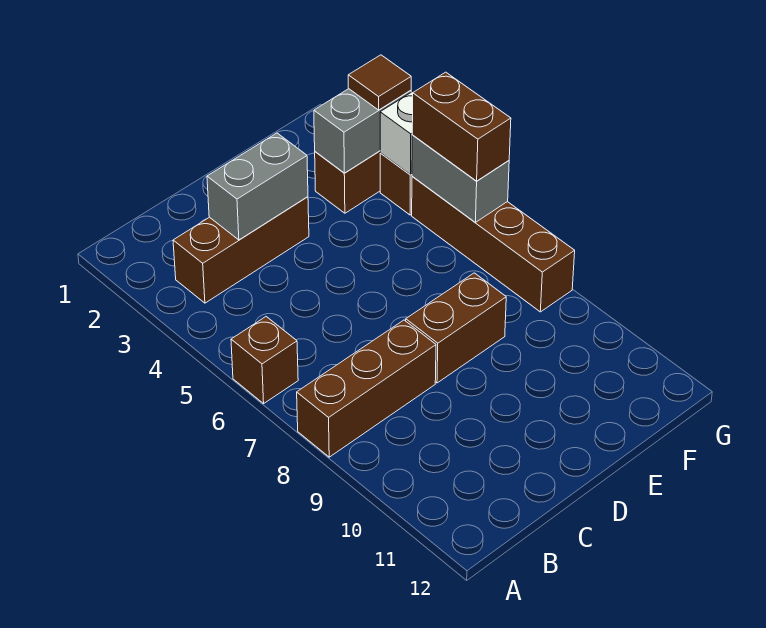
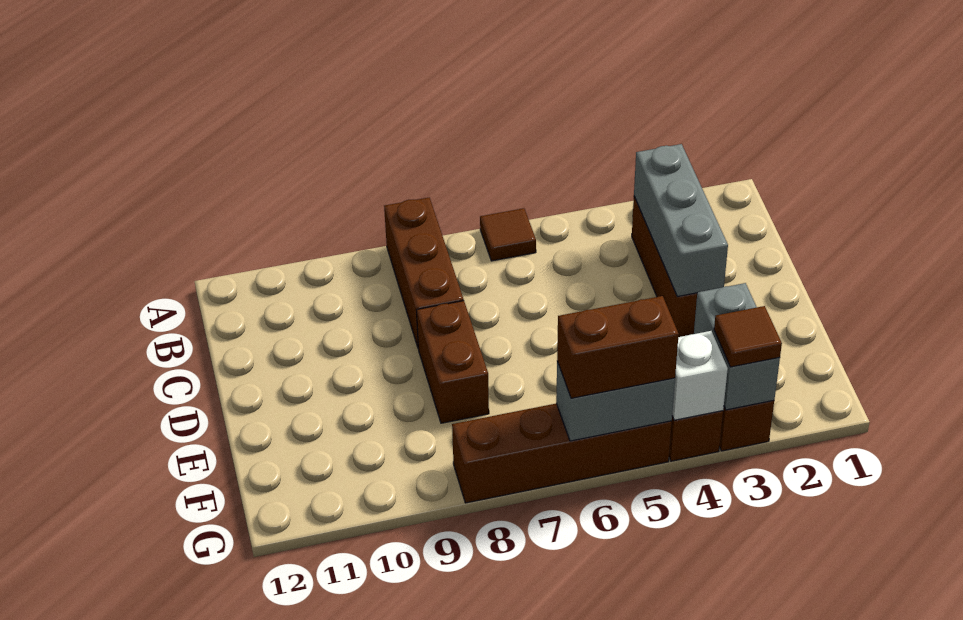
brown 1x1 brick [231,317,298,404] -> brown 1x1 tile [480,208,536,261]
grey 1x2 brick [207,133,308,240] -> grey 1x3 brick [634,144,728,297]

